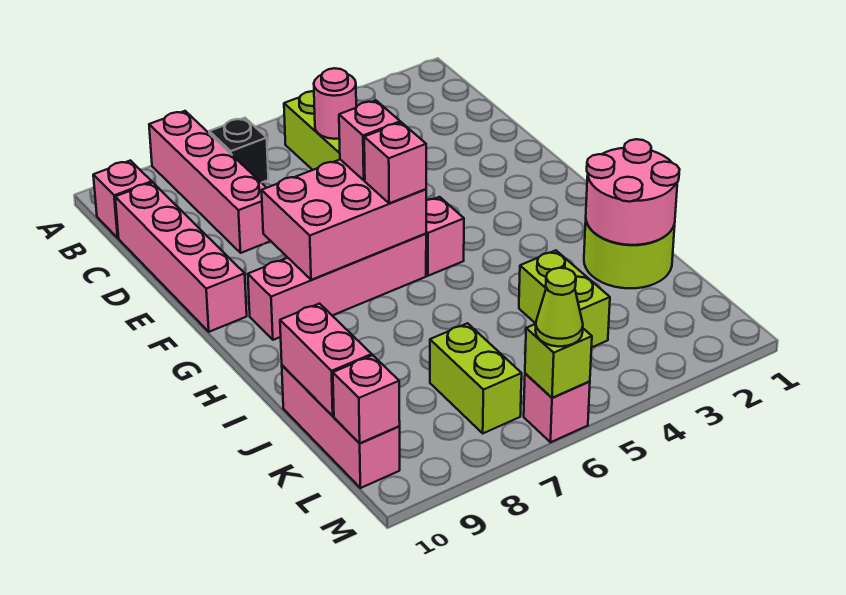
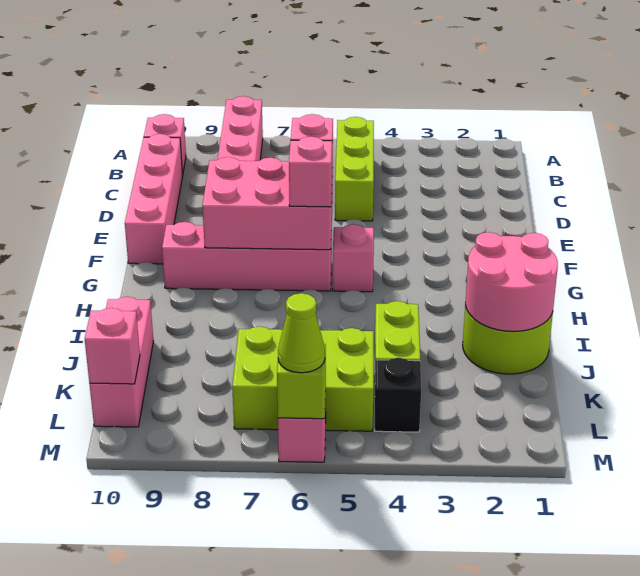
black 1x1 brick [209,118,268,183] -> black 1x1 brick moved to [375,358,421,432]
pink 1x1 round brick [314,68,356,139] -> none
pink 1x2 brick [280,304,372,416] -> none
lime 1x2 brick [430,323,522,433] -> lime 2x3 brick [232,326,374,431]

